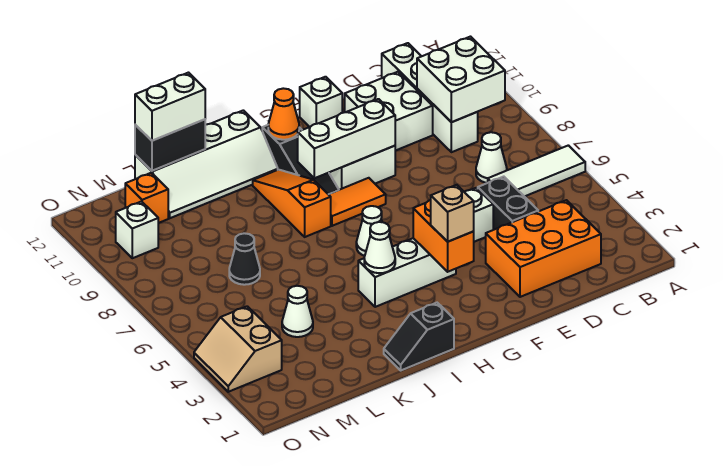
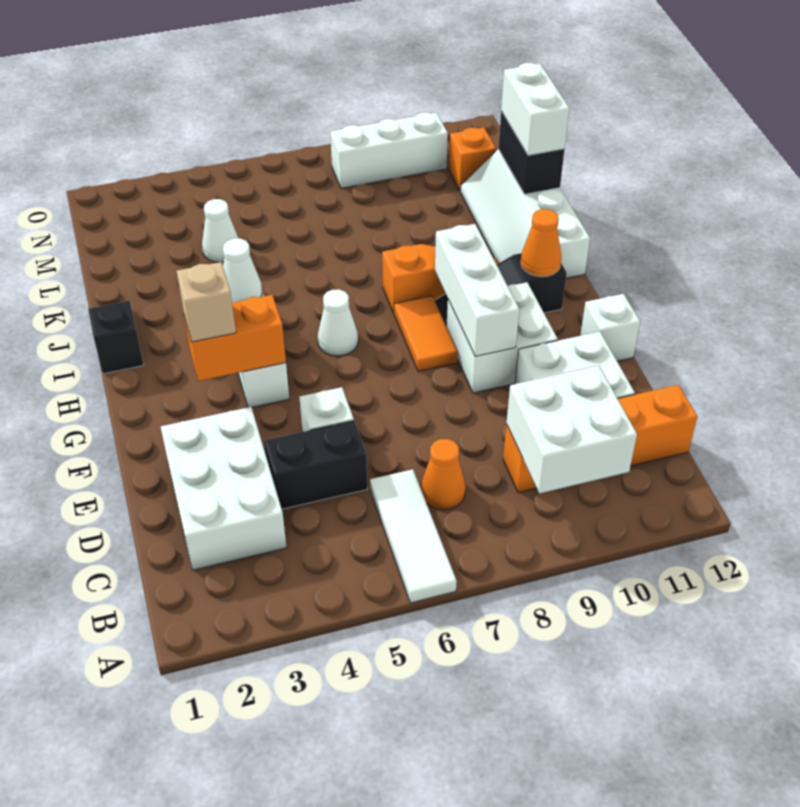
orange 2x3 brick [486,200,601,297] -> white 2x3 brick [161,407,287,570]
white 1x1 cone [476,132,507,183] -> orange 1x1 cone [421,439,466,510]
white 1x4 brick [382,43,478,152] -> orange 1x4 brick [503,385,697,493]
black 1x1 cone [229,233,260,285] -> none
tan 2x2 slope [194,306,282,392] -> none
white 1x1 brick [116,202,158,258] -> white 1x3 brick [330,112,448,189]

